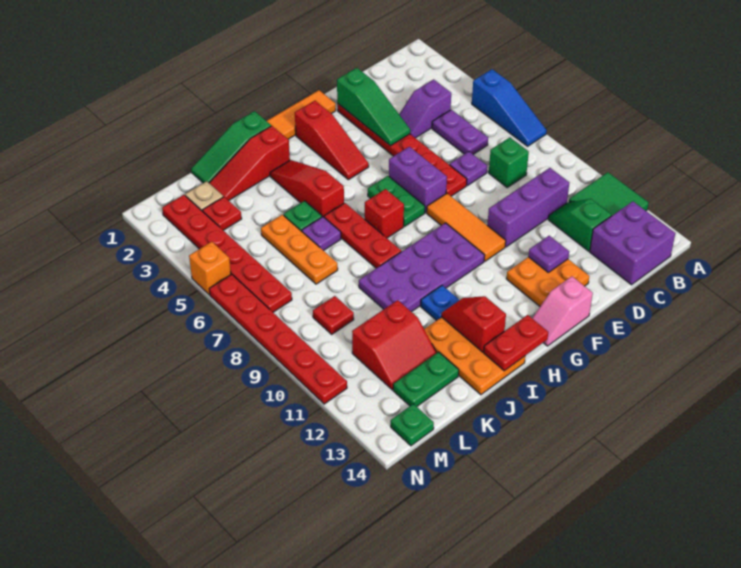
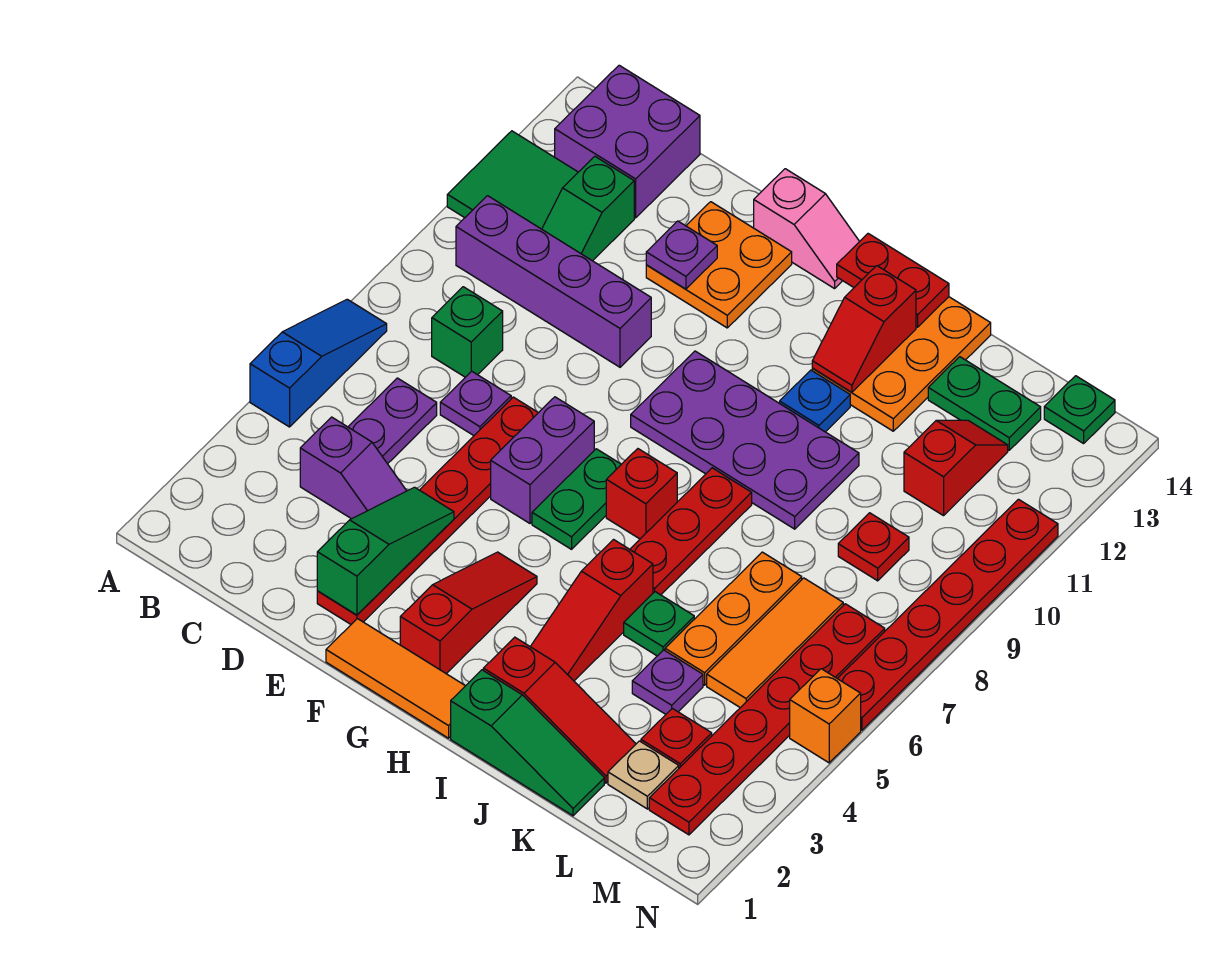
purple 1x3 brick [487,168,569,247] -> purple 1x4 brick [456,196,651,367]
orange 1x3 tile [427,193,506,261] -> orange 1x3 tile moved to [707,578,843,708]
purple 1x1 plate [302,217,341,251] -> purple 1x1 plate moved to [632,650,703,714]
red 2x2 slope [352,300,437,390] -> red 1x2 slope [904,420,1008,516]

